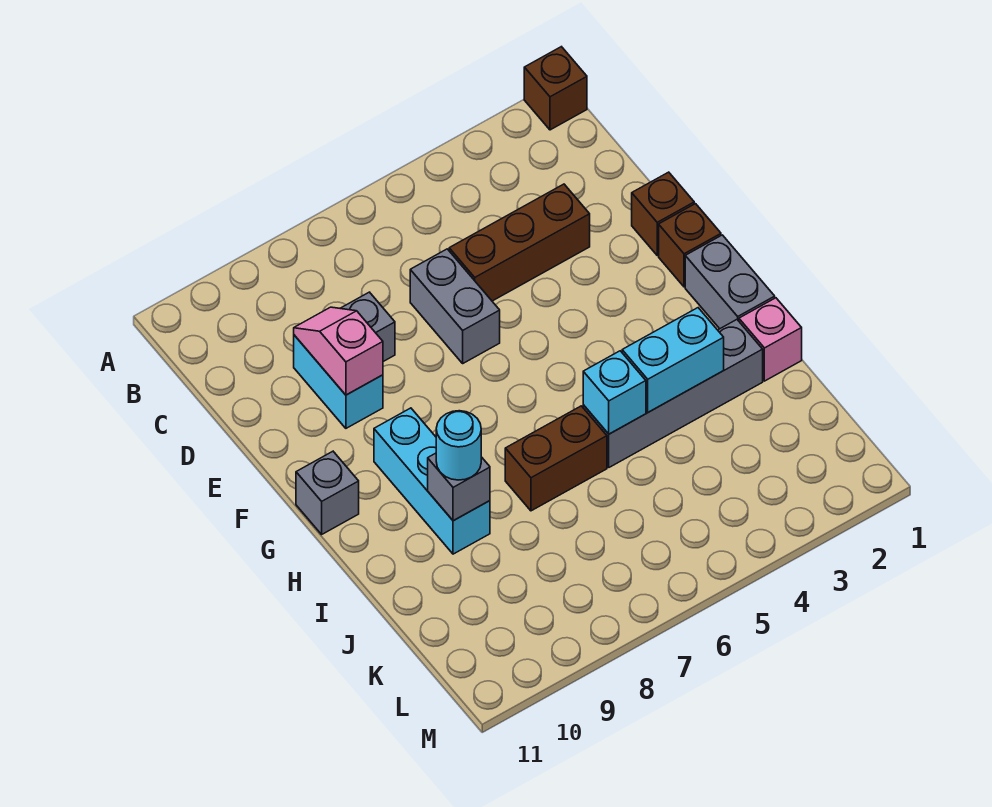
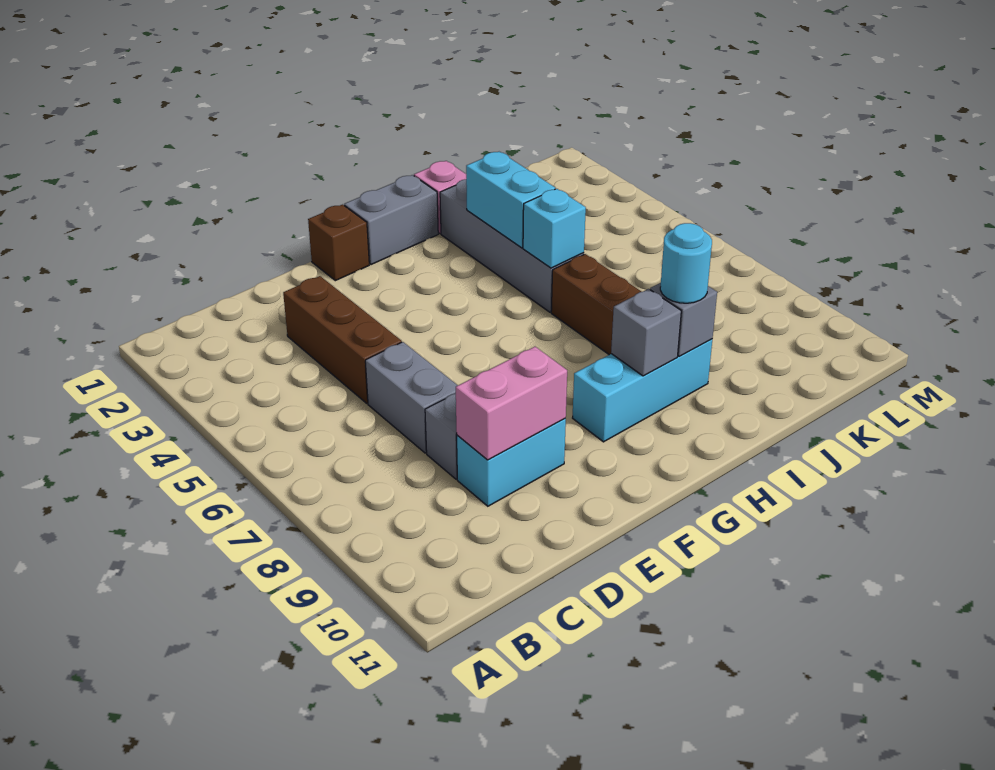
brown 1x1 brick [524,47,587,130] -> none
grey 1x2 brick [410,249,500,363] -> grey 1x2 brick turned to [365,342,458,453]
pink 1x2 slope [294,307,383,395] -> pink 1x2 brick [456,347,567,460]
brown 1x1 brick [632,172,694,255] -> none
grey 1x1 brick [296,451,359,534] -> grey 1x1 brick moved to [611,289,681,376]

